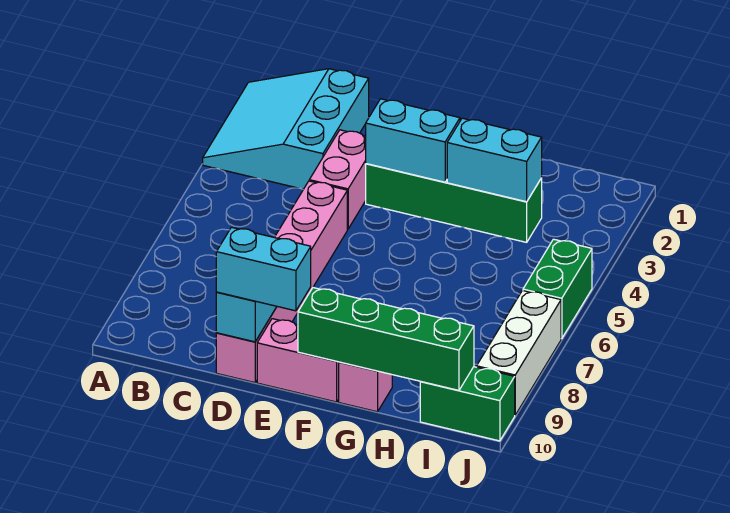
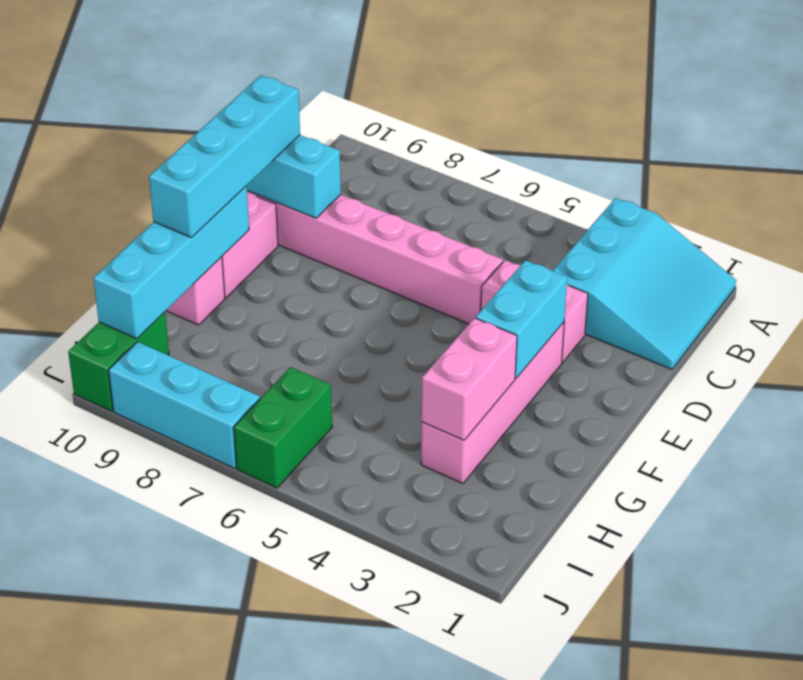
cyan 3x3 slope [203,69,369,189] -> cyan 3x3 slope turned to [553,198,736,369]
cyan 1x2 brick [216,227,311,311] -> cyan 1x4 brick [149,75,300,237]
green 1x4 brick [366,164,542,242] -> pink 1x4 brick [421,322,564,483]
green 1x4 brick [298,288,474,391] -> cyan 1x4 brick [93,186,249,339]
cyan 1x2 brick [447,118,542,202] -> pink 1x2 brick [422,318,517,440]
green 1x2 brick [523,239,592,339] -> green 1x2 brick turned to [234,367,332,488]
white 1x3 brick [477,291,561,415] -> cyan 1x3 brick [109,342,260,468]

